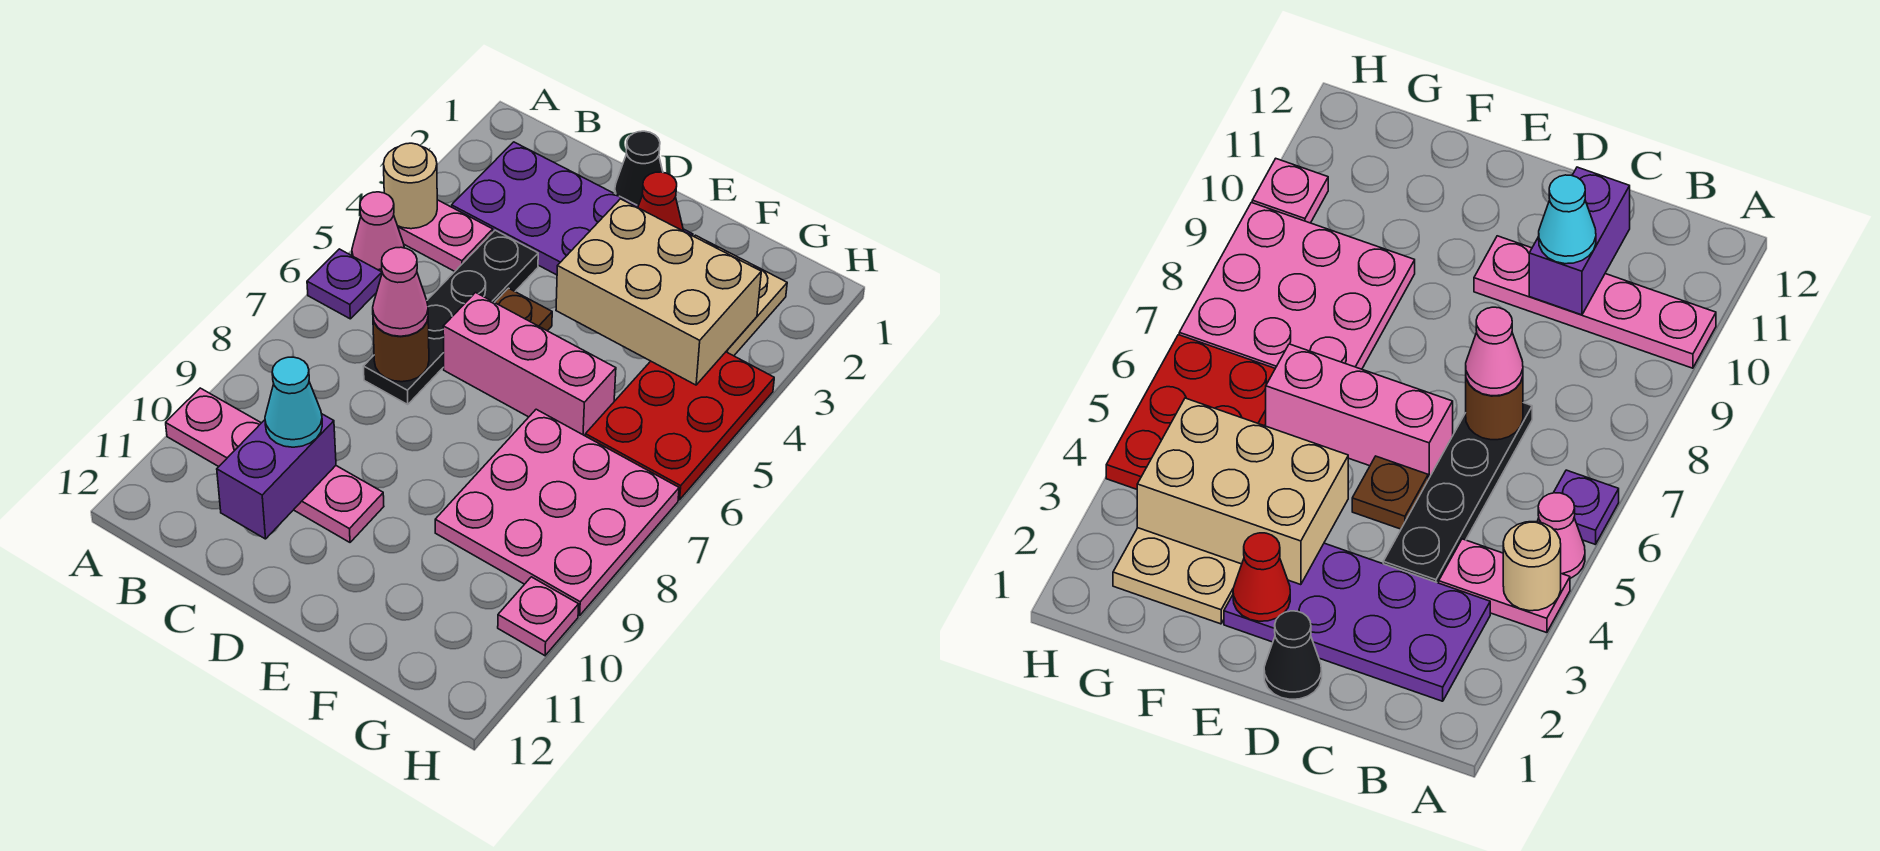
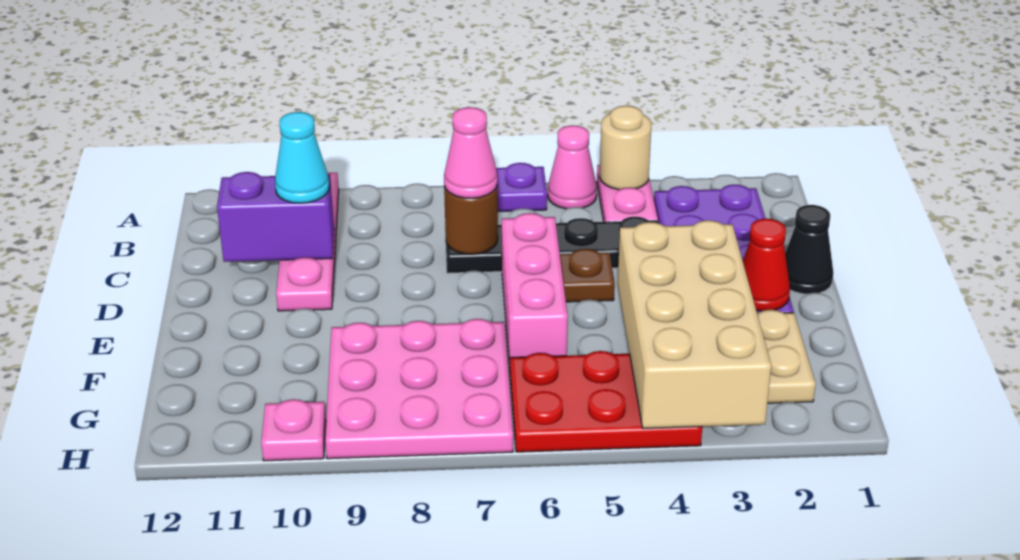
tan 2x3 brick [556,199,761,385] -> tan 2x4 brick [618,220,771,428]

